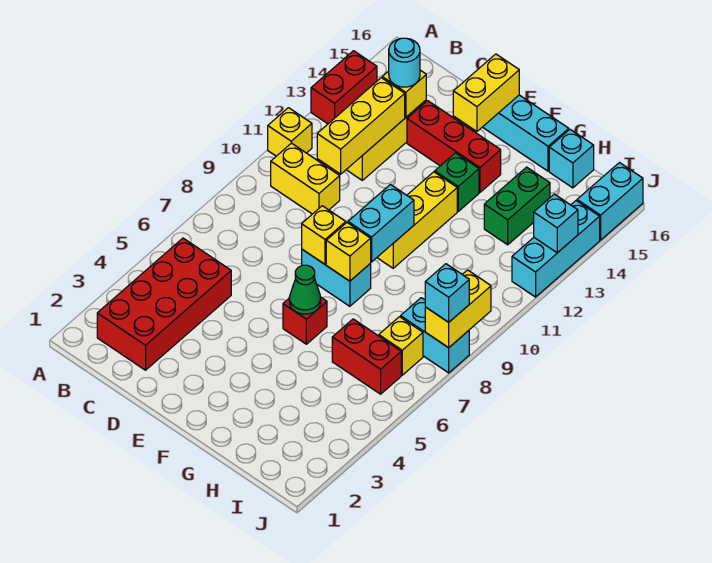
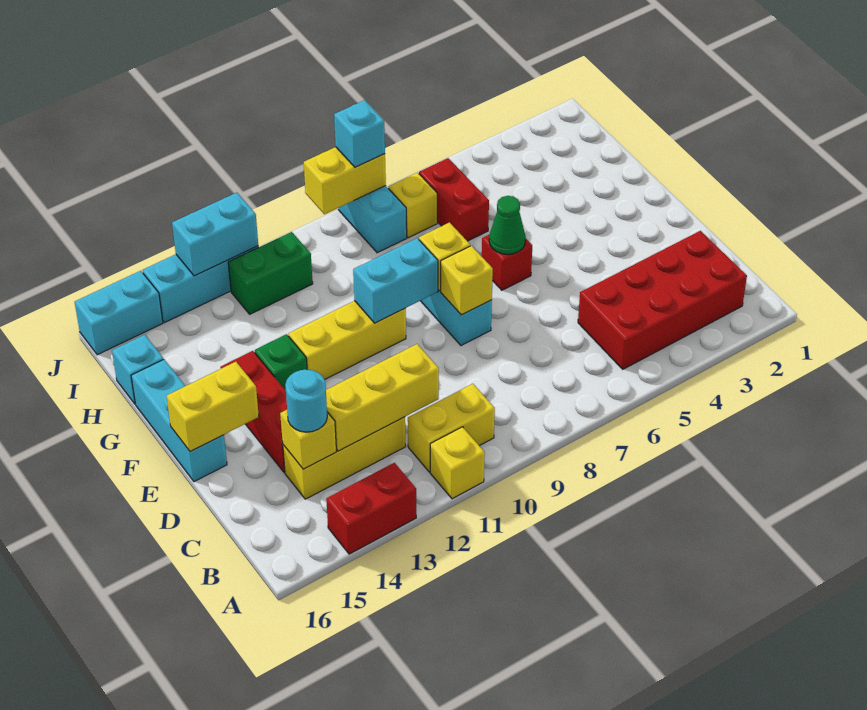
yellow 1x2 brick [271,143,340,214] -> yellow 1x2 brick turned to [408,384,495,472]
green 1x2 brick [484,167,550,245] -> green 1x2 brick moved to [228,232,313,314]
cyan 1x1 brick [534,194,578,253] -> cyan 1x2 brick [172,193,258,276]

